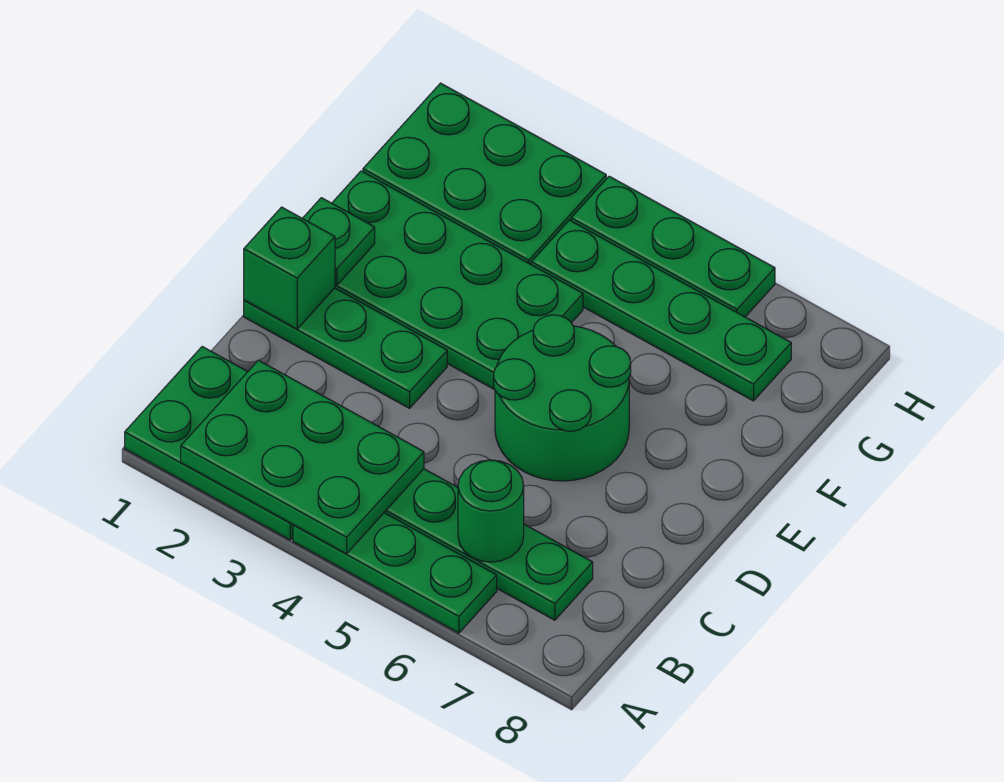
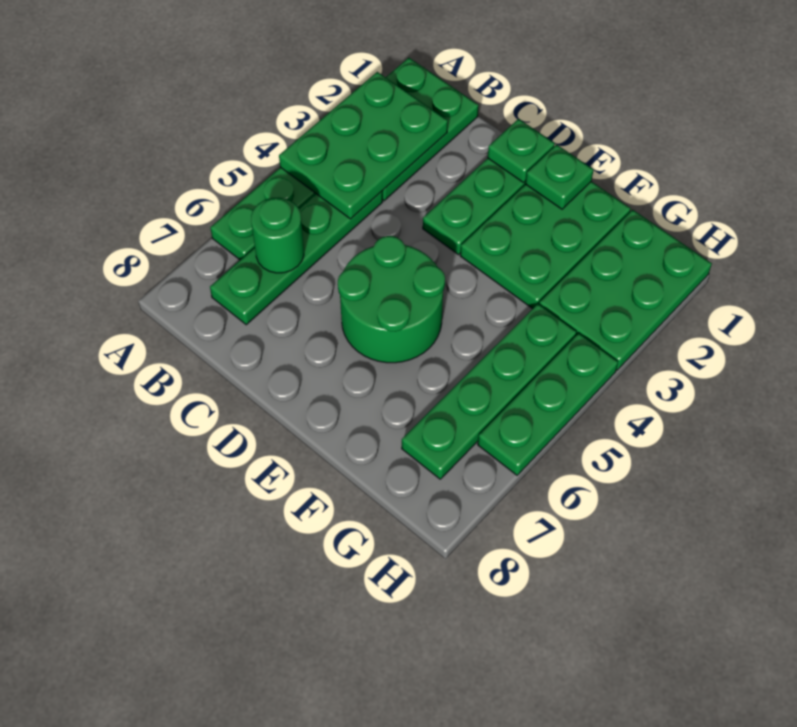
green 1x1 brick [244,207,335,329] -> green 1x1 plate [488,119,555,183]
green 2x4 plate [332,171,583,390] -> green 2x3 plate [460,182,631,309]

